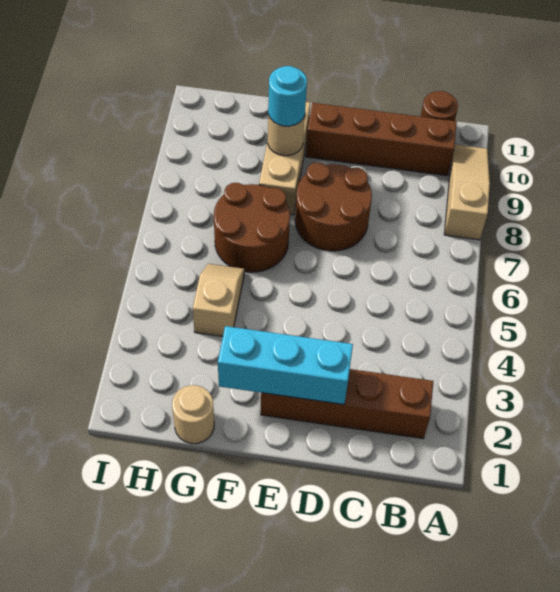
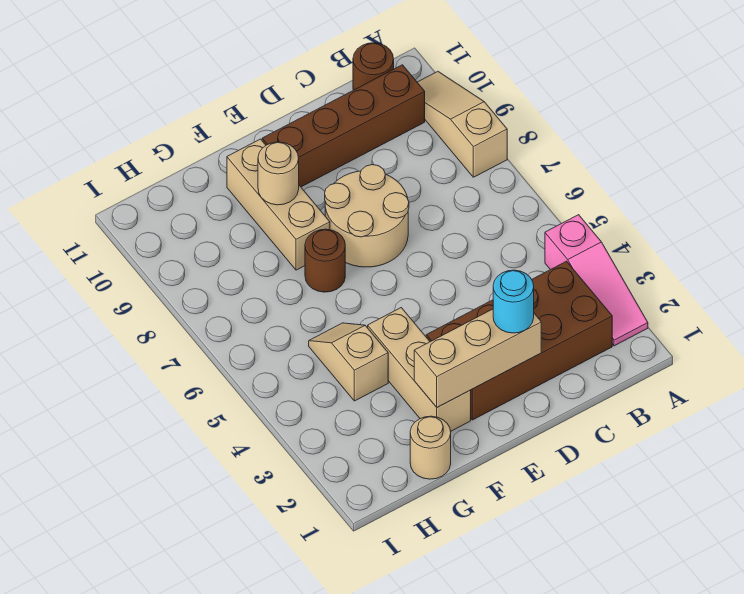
none -> pink 1x3 slope [545,215,648,346]
brown 1x4 brick [261,369,433,439] -> brown 2x4 brick [426,261,612,420]
cyan 1x3 brick [218,326,353,404] -> tan 1x3 brick [414,309,541,407]
brown 2x2 round brick [295,162,372,251] -> tan 2x2 round brick [325,165,409,267]
none -> tan 1x3 brick [368,308,471,431]
brown 2x2 round brick [214,183,290,272] -> brown 1x1 round brick [305,229,345,292]
cyan 1x1 round brick [268,66,307,126] -> cyan 1x1 round brick moved to [493,270,534,333]

